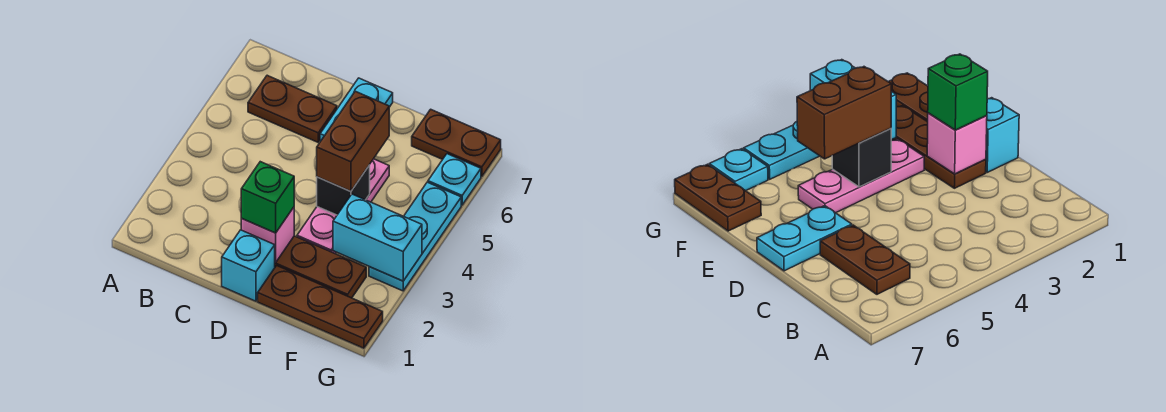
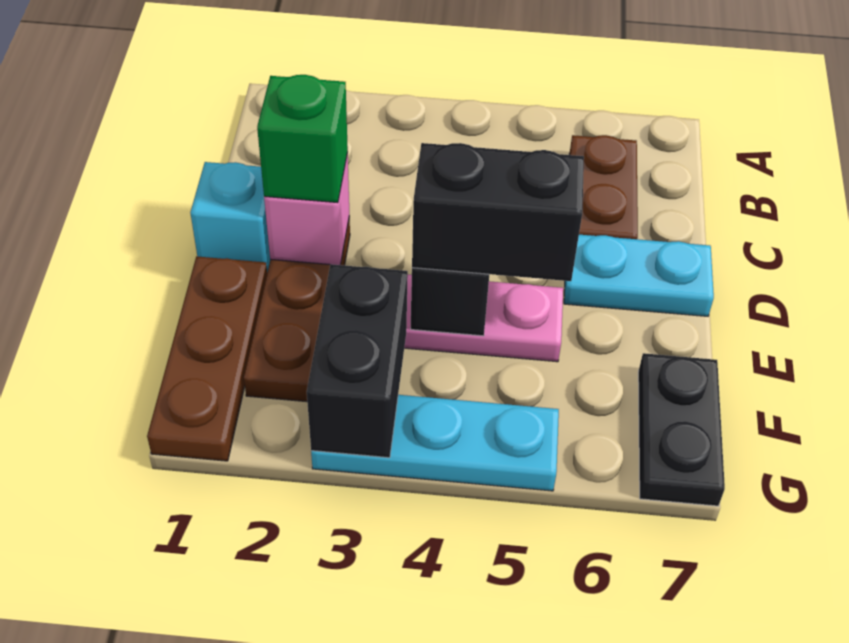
brown 1x2 brick [317,91,389,191] -> black 1x2 brick [412,143,584,281]
cyan 1x2 brick [333,194,422,281] -> black 1x2 brick [307,264,408,458]
brown 1x2 plate [412,109,501,176] -> black 1x2 plate [638,353,725,506]
cyan 1x1 plate [428,154,481,205] -> none

